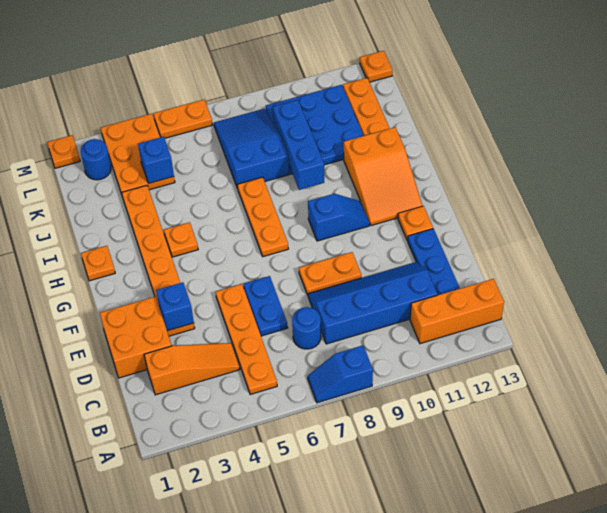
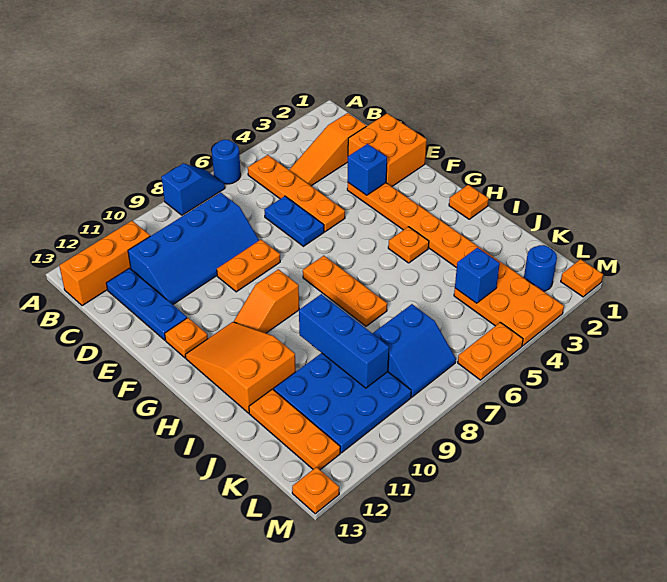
blue 1x1 round brick [292,307,321,349] -> blue 1x1 round brick moved to [212,140,241,184]
blue 1x2 slope [308,194,370,241] -> orange 1x2 slope [234,269,299,333]
blue 2x3 slope [214,109,289,188] -> blue 2x2 slope [372,304,456,397]

